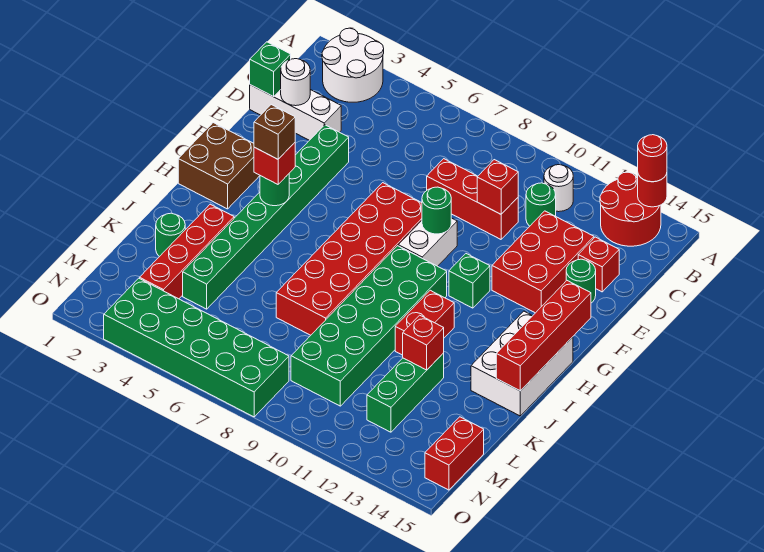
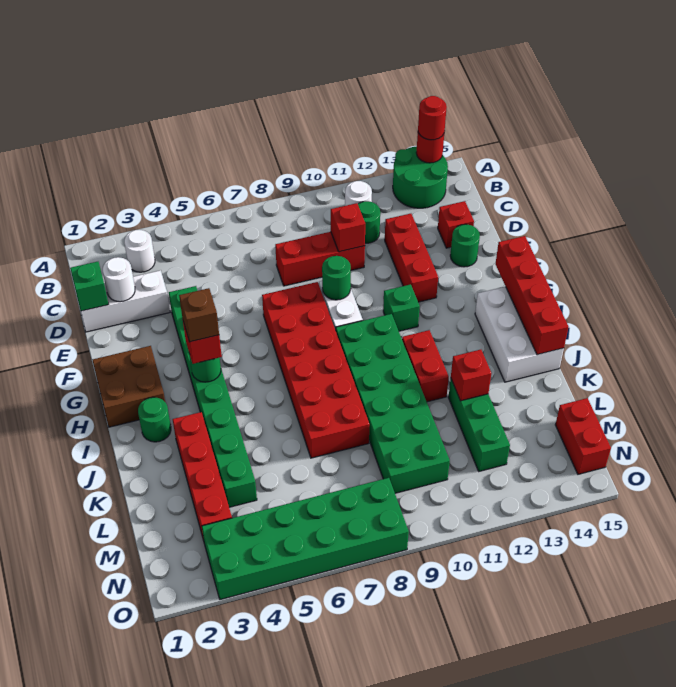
white 2x2 round brick [322,28,384,102] -> white 1x1 round brick [124,230,155,272]
red 2x2 round brick [600,172,661,246] -> green 2x2 round brick [393,146,448,208]
red 2x3 brick [492,211,594,313] -> red 1x3 brick [385,214,438,302]
green 1x1 round brick [156,213,185,257] -> green 1x1 round brick moved to [138,397,171,442]

